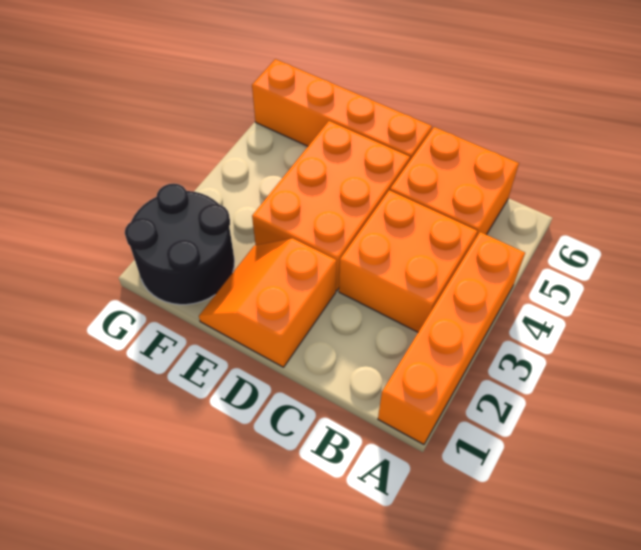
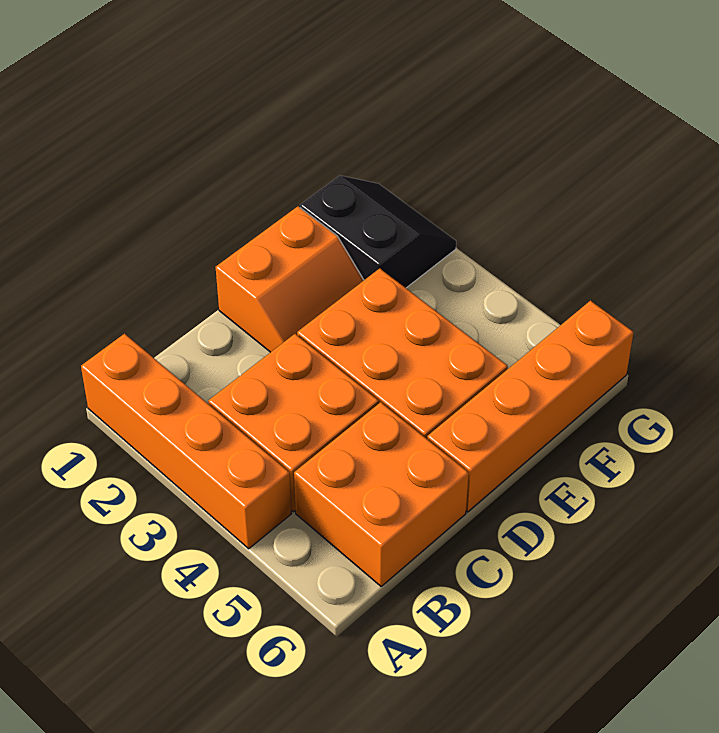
orange 2x2 slope [199,238,337,367] -> orange 2x2 slope turned to [216,206,364,352]
black 2x2 round brick [125,184,235,305] -> black 2x2 slope [300,176,456,288]

